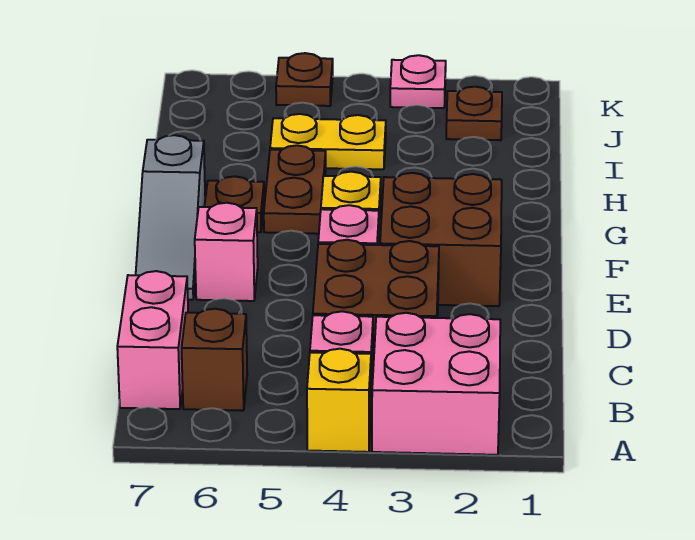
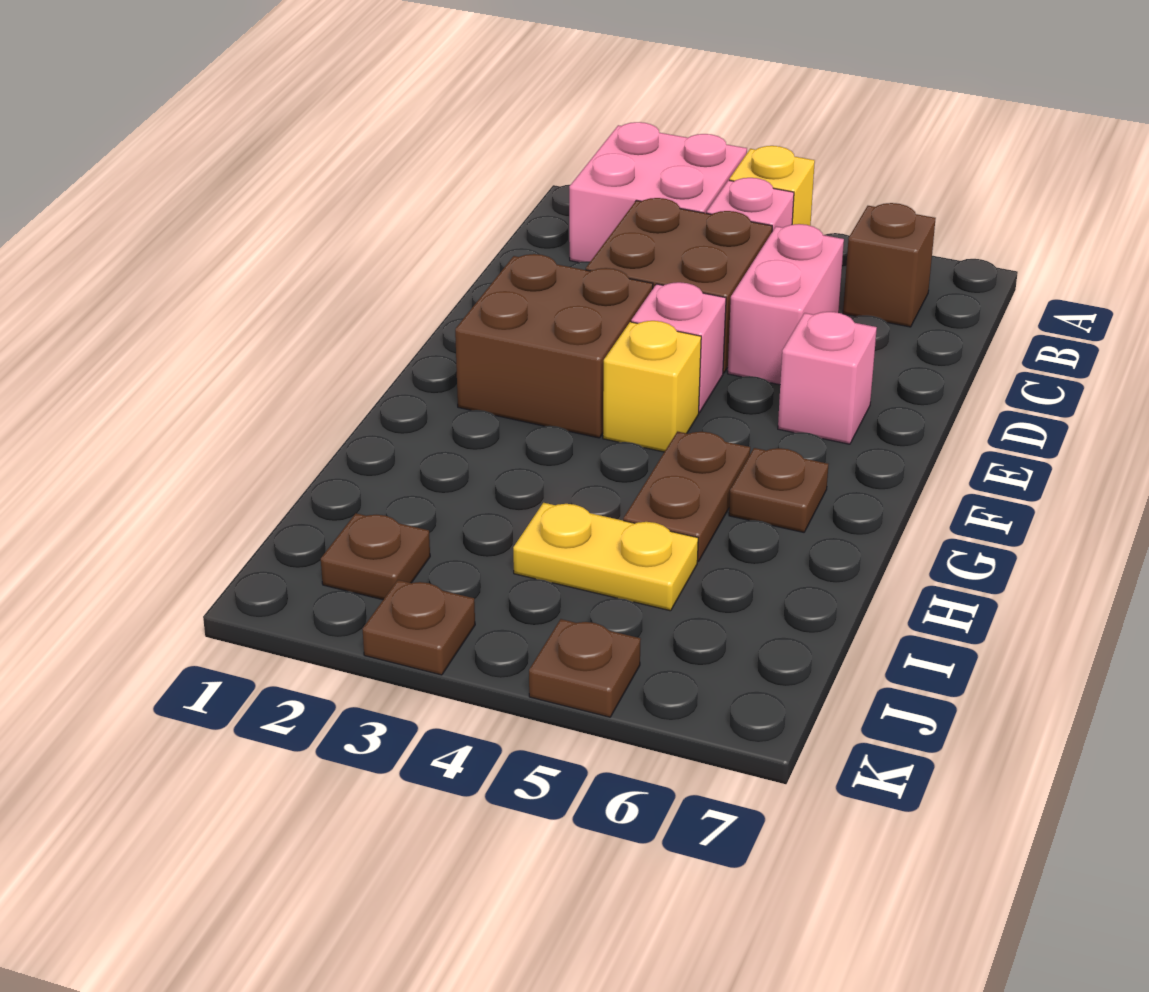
pink 1x2 brick [117,271,188,409] -> pink 1x2 brick moved to [728,224,844,385]
grey 1x3 slope [136,135,205,300] -> none
pink 1x1 plate [390,55,446,108] -> brown 1x1 plate [363,580,475,675]

